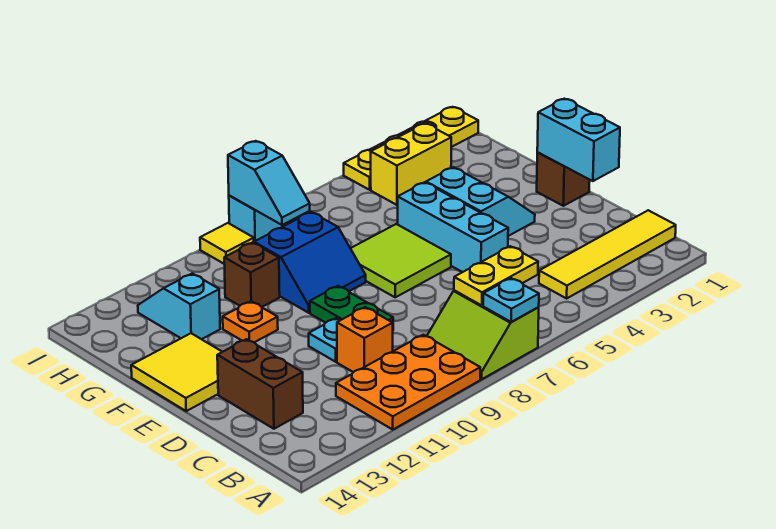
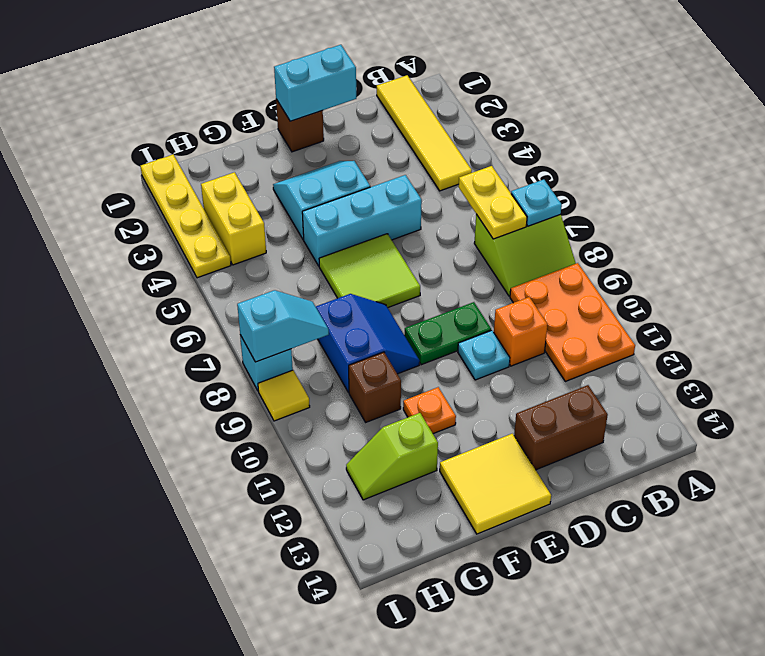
cyan 1x2 slope [138,273,220,339] -> lime 1x2 slope [346,413,438,500]

